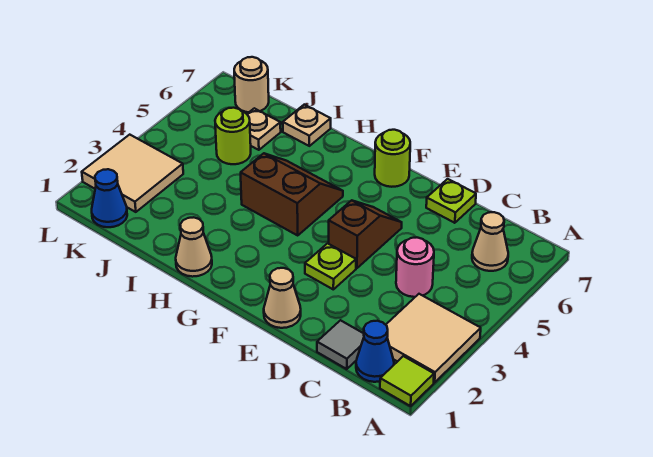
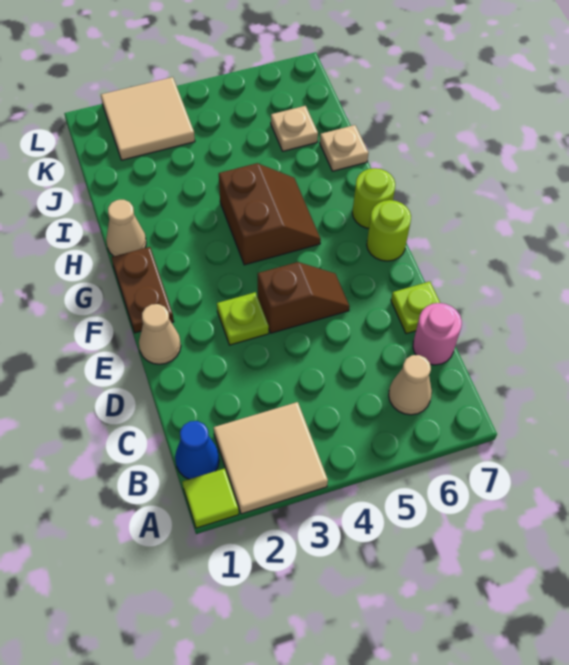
grey 1x1 tile [317,320,364,369] -> none
pink 1x1 round brick [396,237,434,297] -> pink 1x1 round brick moved to [413,303,462,365]
none -> brown 1x2 plate [111,247,174,333]
lime 1x1 round brick [215,108,251,164] -> lime 1x1 round brick moved to [352,168,395,228]
blue 1x1 cone [92,169,127,227] -> none
tan 1x1 round brick [234,57,269,112] -> none

